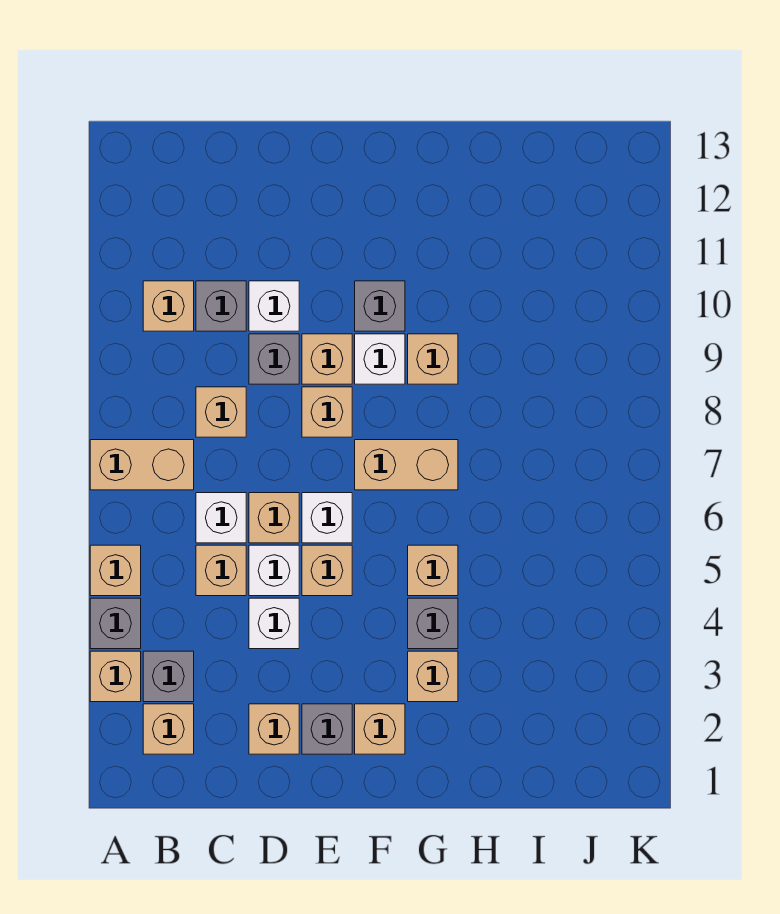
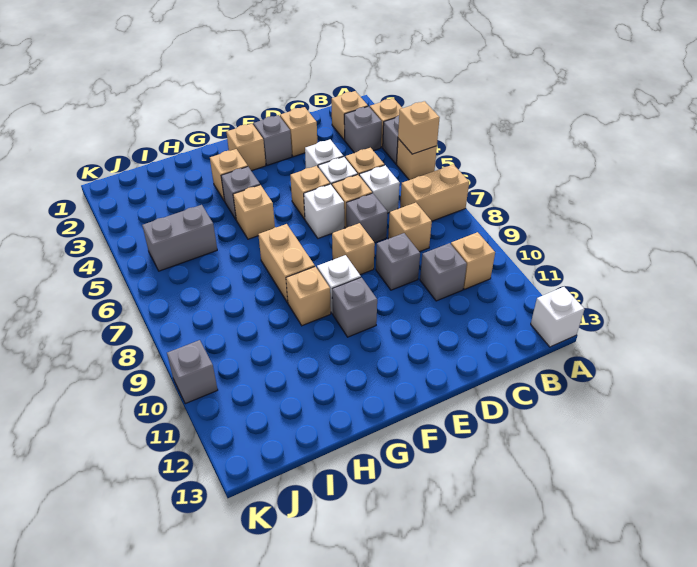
none -> grey 1x1 brick [346,193,387,243]
white 1x1 brick [249,281,299,331] -> white 1x1 brick moved to [531,287,584,347]
tan 1x1 brick [302,334,352,384] -> tan 1x1 brick moved to [398,101,440,154]
tan 1x2 brick [355,440,458,490] -> tan 1x2 brick turned to [258,224,315,303]
none -> grey 1x2 brick [142,205,217,271]
none -> grey 1x1 brick [167,340,218,404]

